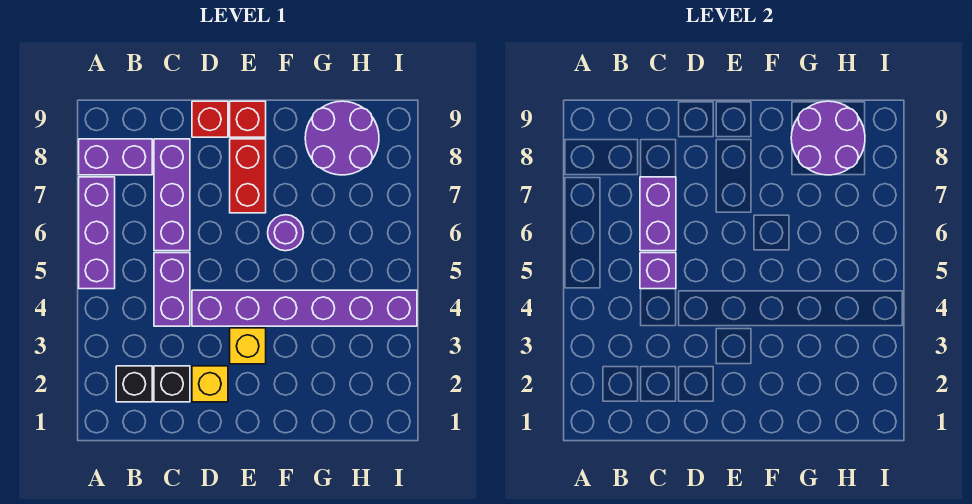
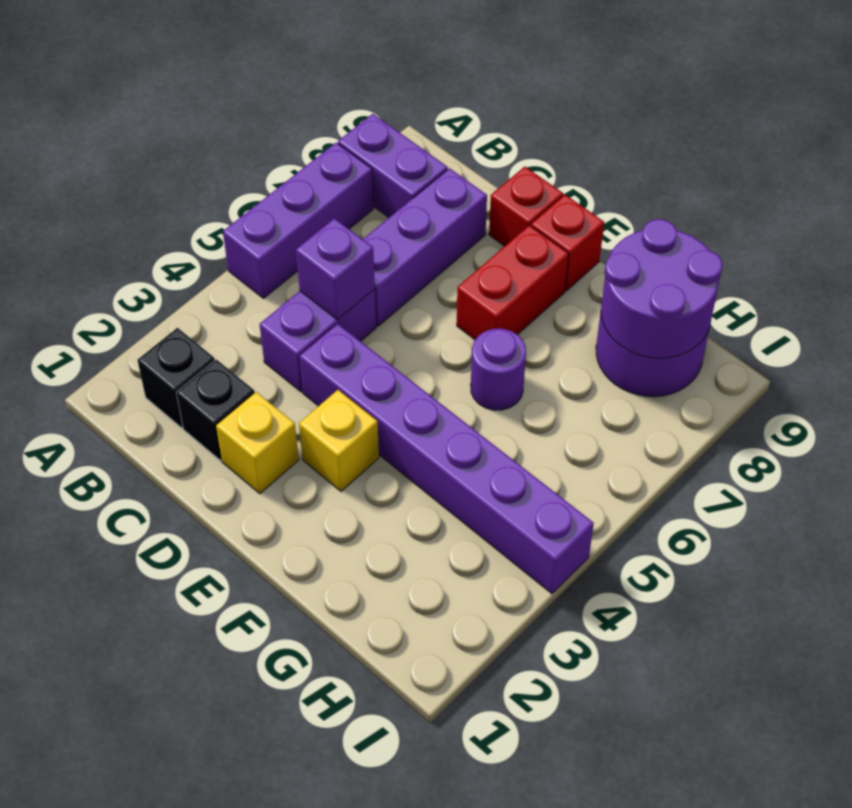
purple 1x2 brick [640,177,676,251] -> none

